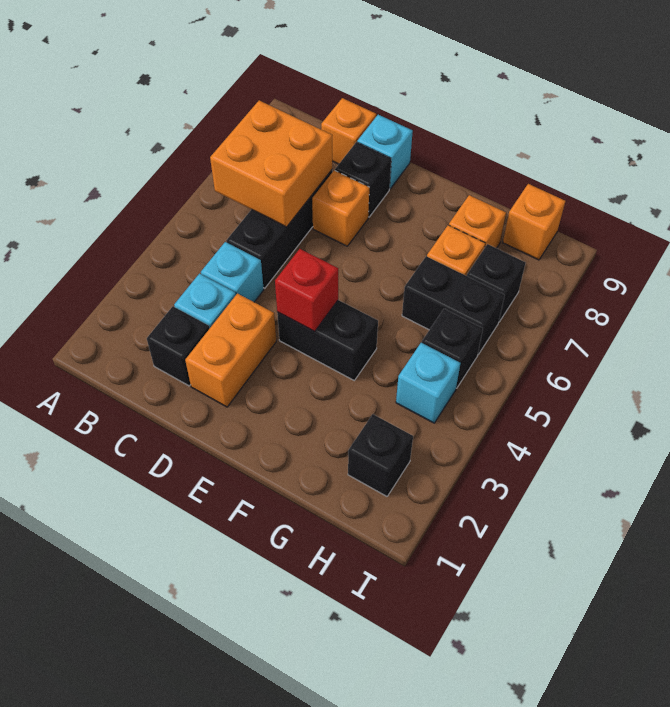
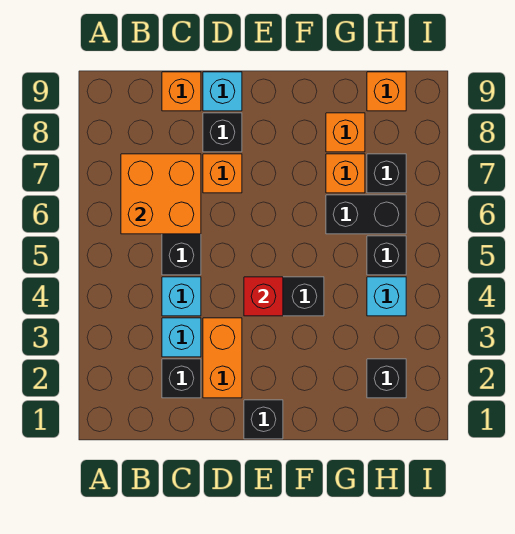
none -> black 1x1 brick [244,400,283,439]

